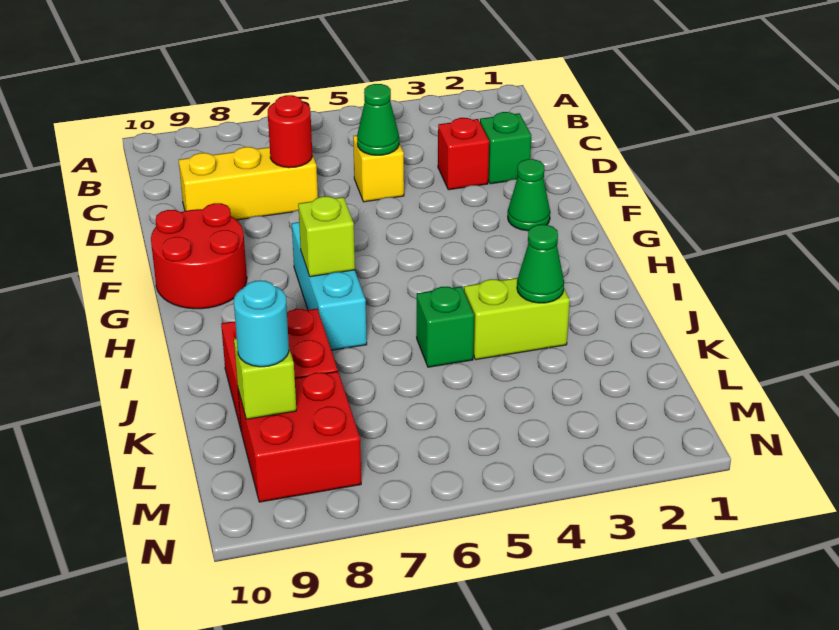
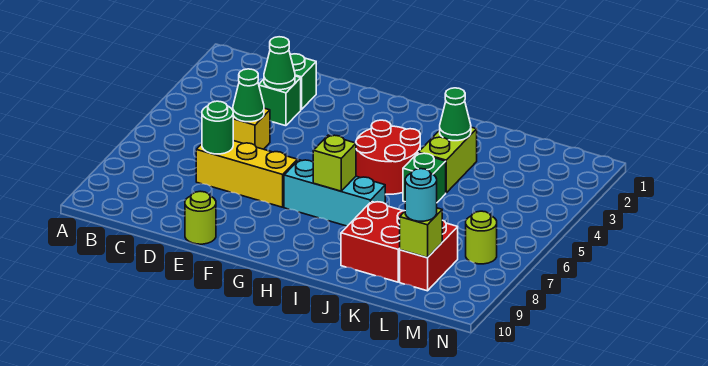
red 1x1 brick [438,118,489,190] -> green 1x1 brick [259,76,301,126]
yellow 1x3 brick [179,147,318,220] -> yellow 1x3 brick turned to [196,141,297,207]
red 1x1 round brick [268,95,312,168] -> green 1x1 round brick [202,101,233,154]
none -> lime 1x1 round brick [185,191,216,244]
green 1x1 cone [508,159,550,231] -> green 1x1 cone moved to [264,37,295,90]
red 2x2 round brick [151,203,247,309] -> red 2x2 round brick moved to [356,120,420,194]
red 2x2 brick [238,371,361,502] -> red 1x2 brick [400,220,458,291]
none -> lime 1x1 round brick [466,211,497,264]

